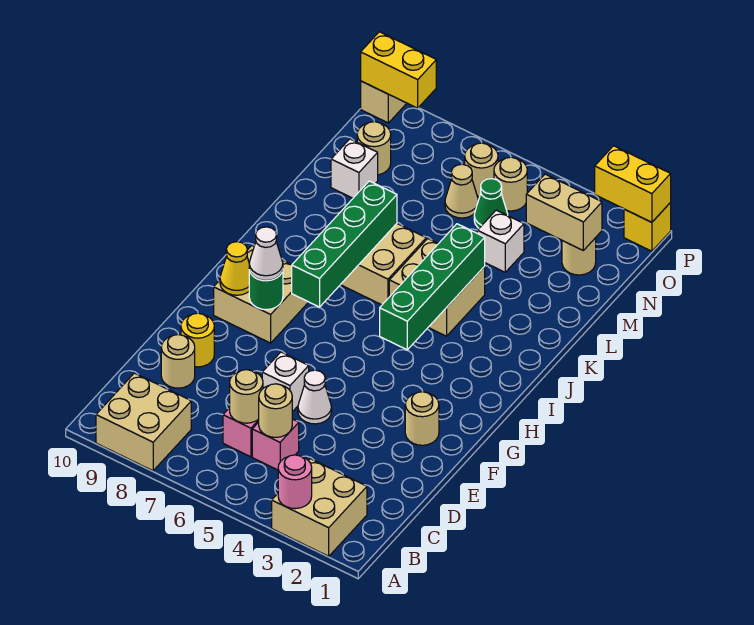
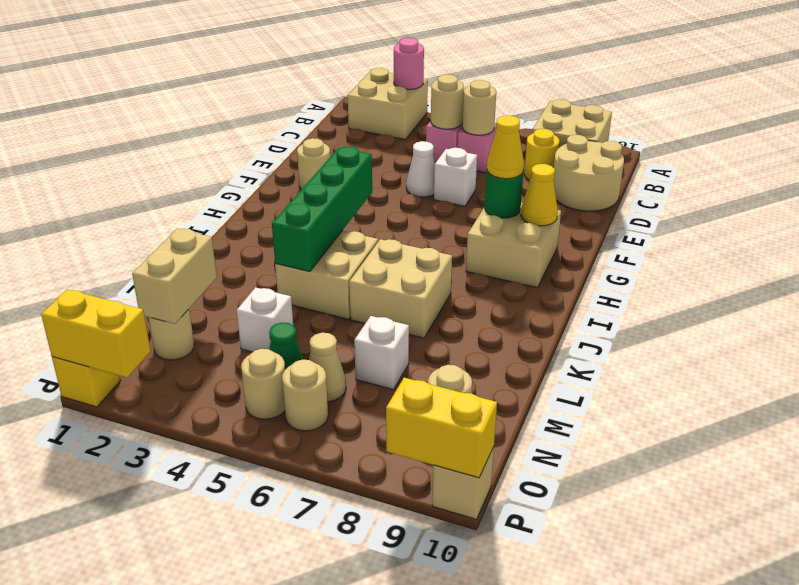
tan 1x1 round brick [161,335,195,388] -> tan 2x2 round brick [554,135,624,211]
yellow 1x1 round brick [181,313,214,367] -> yellow 1x1 round brick moved to [524,129,560,180]
white 1x1 cone [249,227,283,281] -> yellow 1x1 cone [487,115,524,179]
green 1x4 brick [292,181,397,307] -> none
white 1x1 brick [331,139,378,198] -> white 1x1 brick moved to [354,316,409,390]
tan 1x2 brick [526,174,602,250] -> tan 1x2 brick turned to [132,229,217,324]

